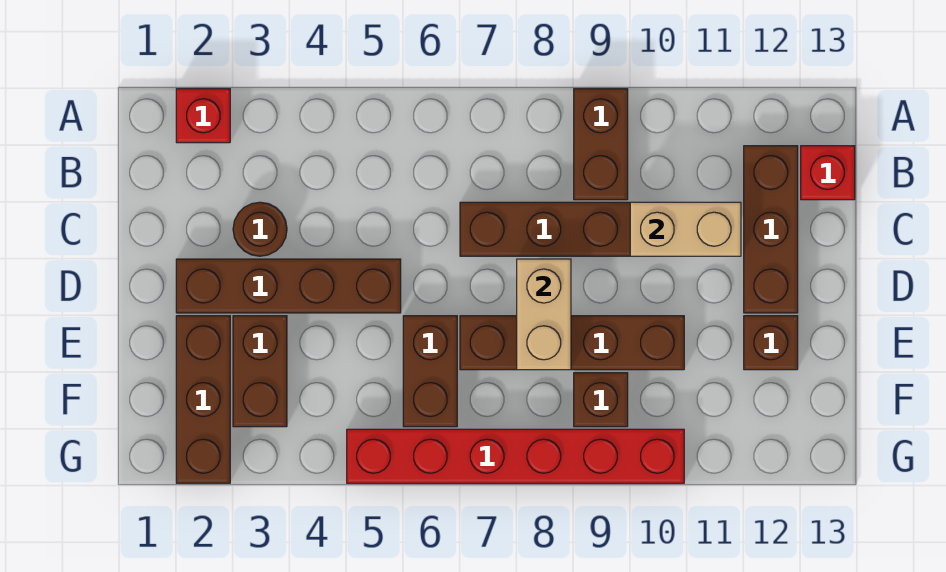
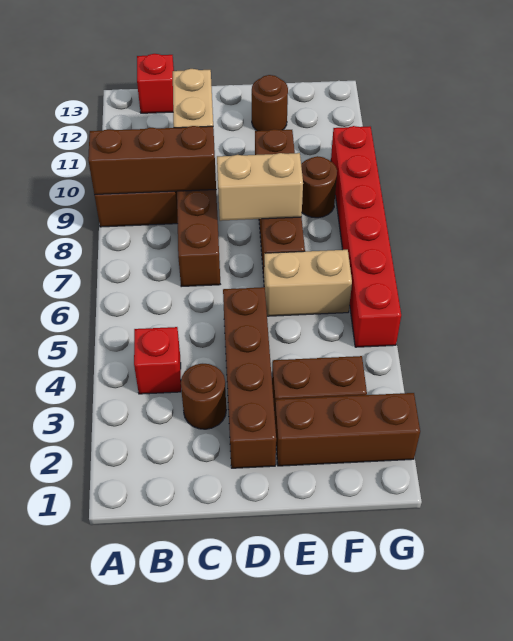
red 1x1 brick [176,89,230,143] -> red 1x1 brick moved to [134,327,181,394]
brown 1x3 brick [744,146,798,313] -> brown 1x3 brick moved to [88,126,216,195]
brown 1x2 brick [403,316,457,427] -> tan 1x2 brick [264,250,352,316]
brown 1x1 brick [744,316,798,370] -> brown 1x1 round brick [252,75,288,131]
brown 1x1 brick [574,373,628,427] -> brown 1x1 round brick [301,156,337,218]

